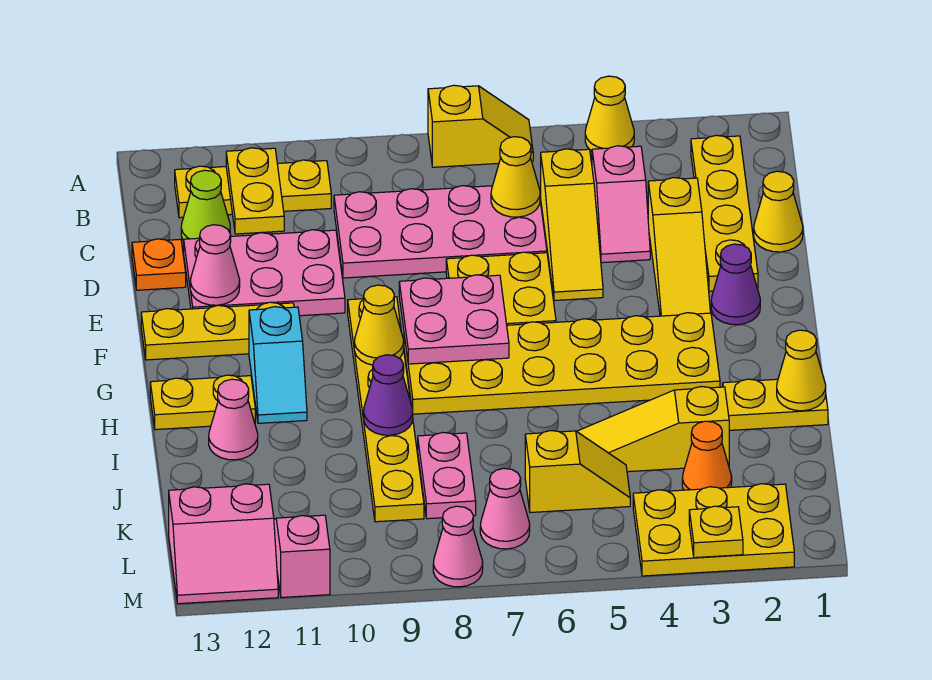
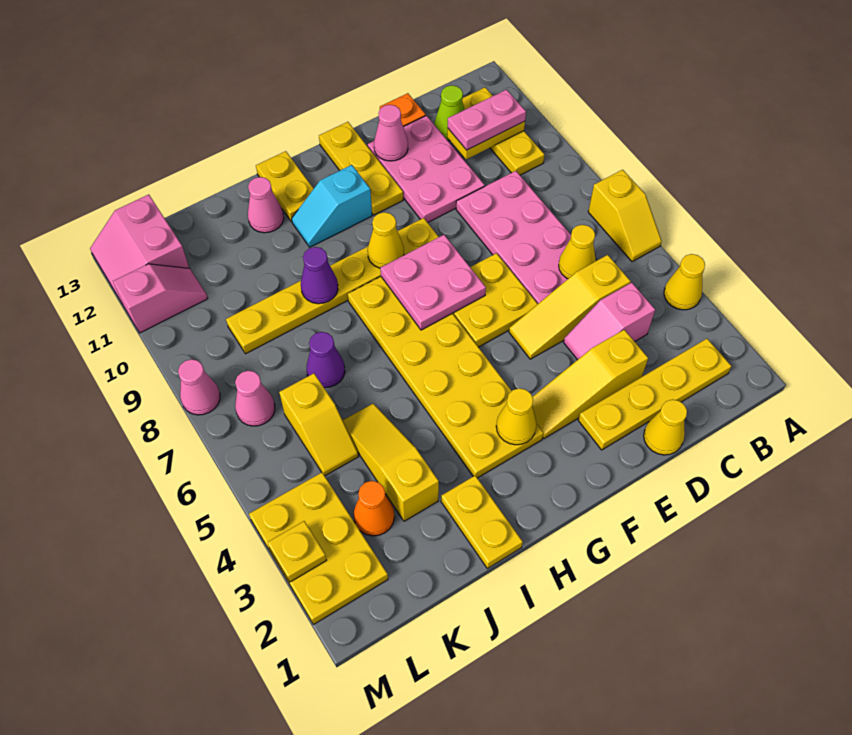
purple 1x1 cone [711,244,760,325] -> purple 1x1 cone moved to [307,332,345,388]
yellow 1x1 cone [777,330,826,411] -> yellow 1x1 cone moved to [496,388,537,445]
pink 1x2 plate [418,432,476,519] -> pink 1x2 plate moved to [448,90,526,150]

